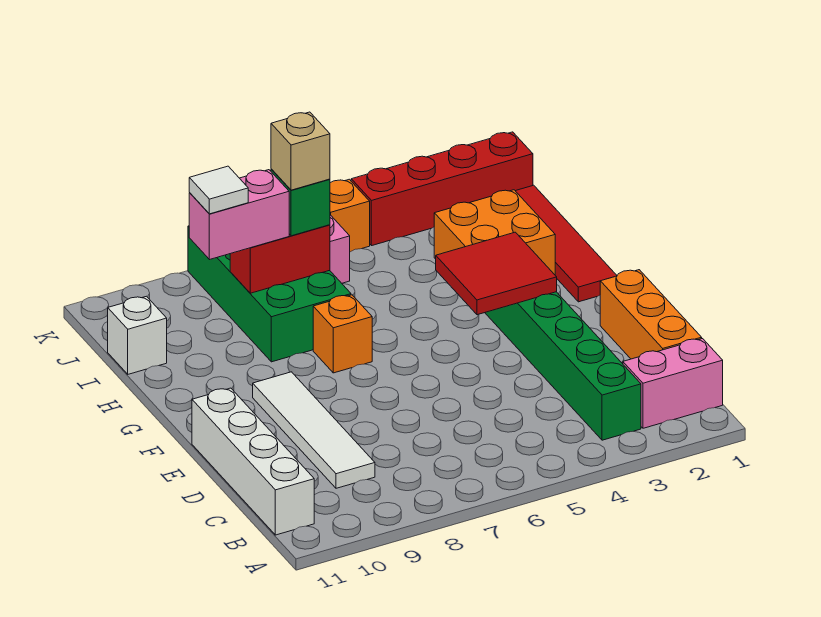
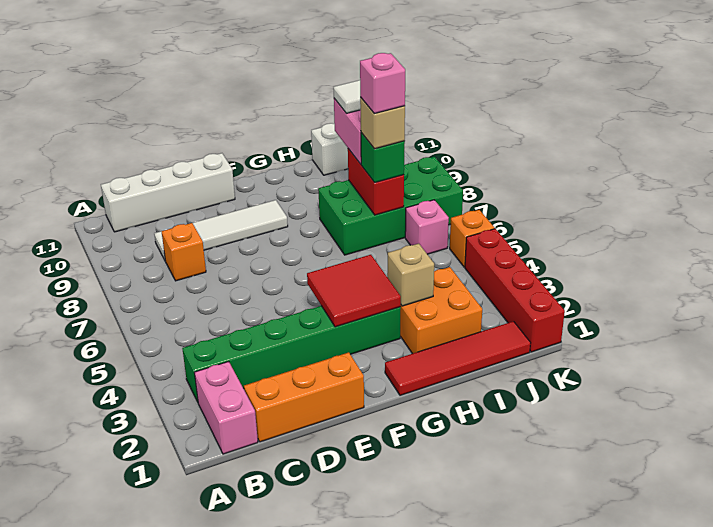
orange 1x1 brick [313,295,372,373] -> orange 1x1 brick moved to [162,223,206,281]
none -> tan 1x1 brick [387,244,434,306]
none -> pink 1x1 brick [360,53,405,114]

